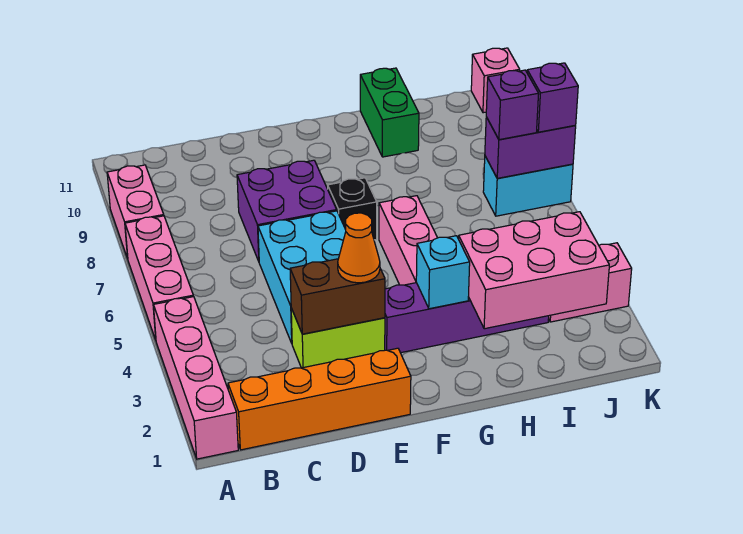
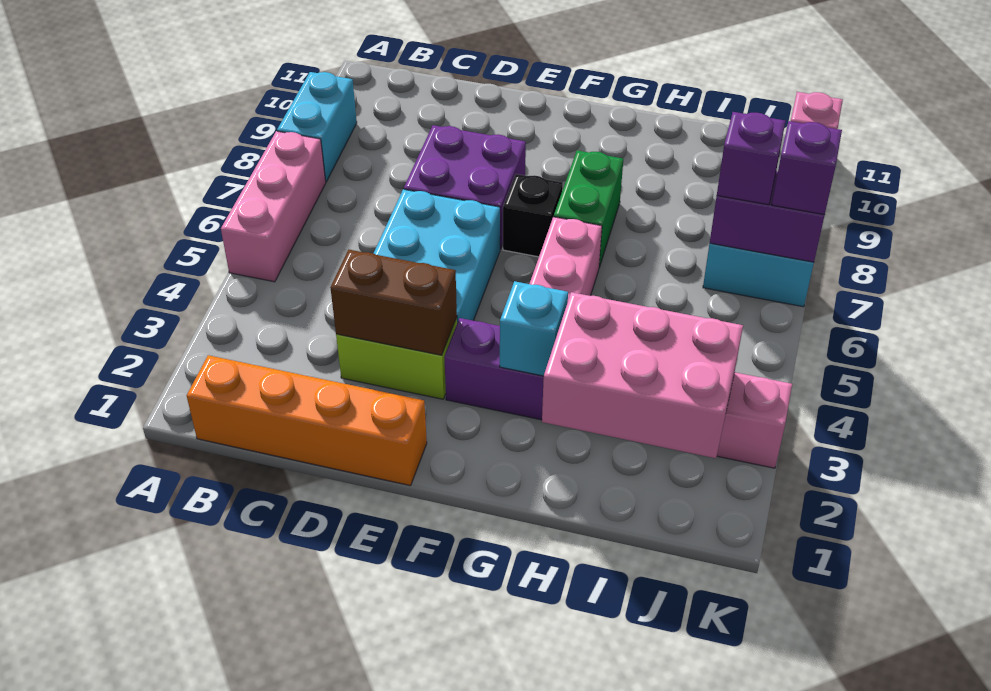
pink 1x4 brick [154,297,238,459] -> none
pink 1x2 brick [107,165,164,259] -> cyan 1x2 brick [277,72,357,182]
orange 1x1 cone [338,213,380,283] -> none
green 1x2 brick [360,68,419,157] -> green 1x2 brick moved to [554,150,623,267]

